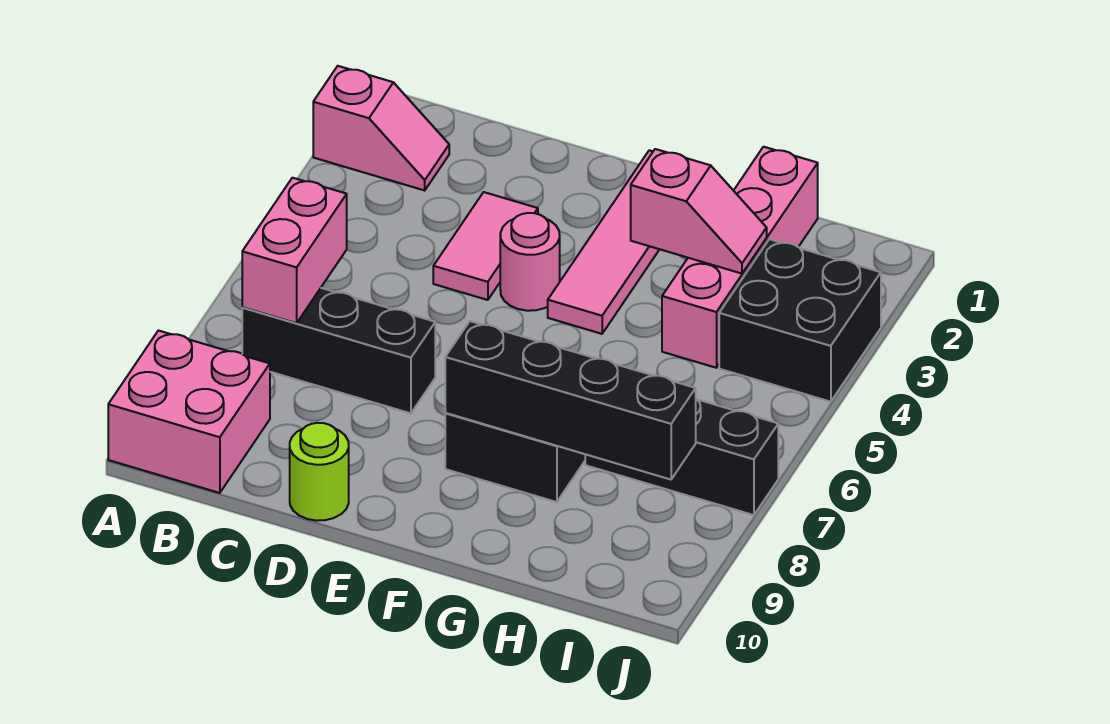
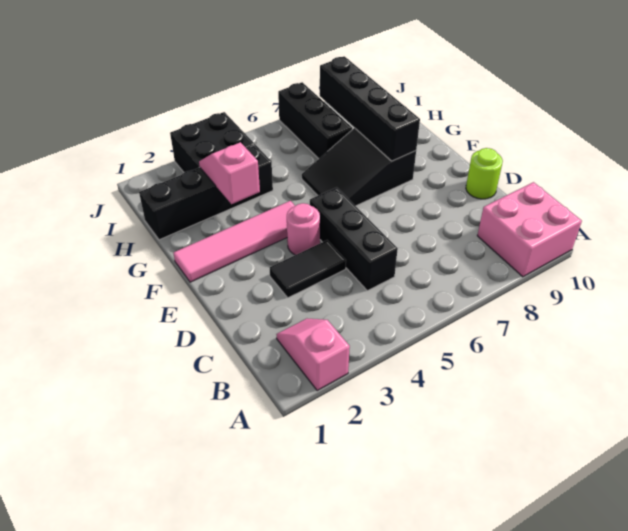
pink 1x2 brick [242,178,347,323] -> none
black 1x3 brick [242,288,435,413] -> black 1x3 brick moved to [310,187,398,291]
pink 1x2 tile [433,192,538,300] -> black 1x2 tile [270,240,346,298]
pink 1x4 brick [662,147,818,368] -> black 1x4 brick [139,145,273,240]

